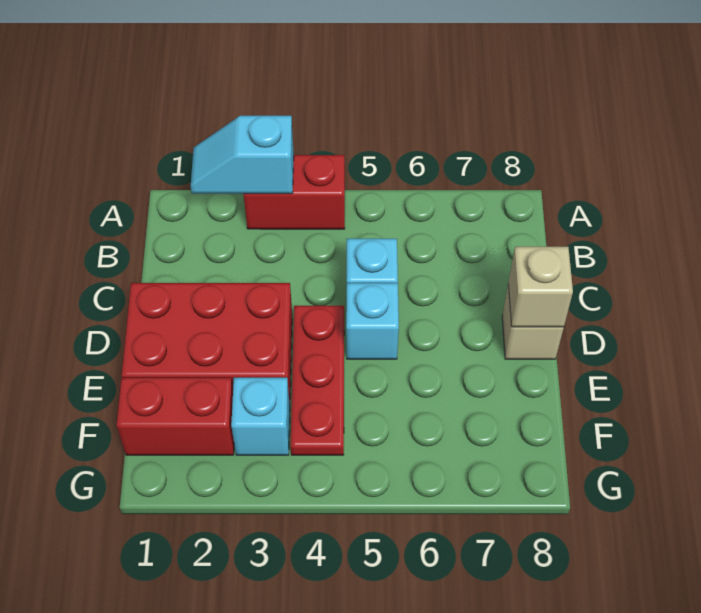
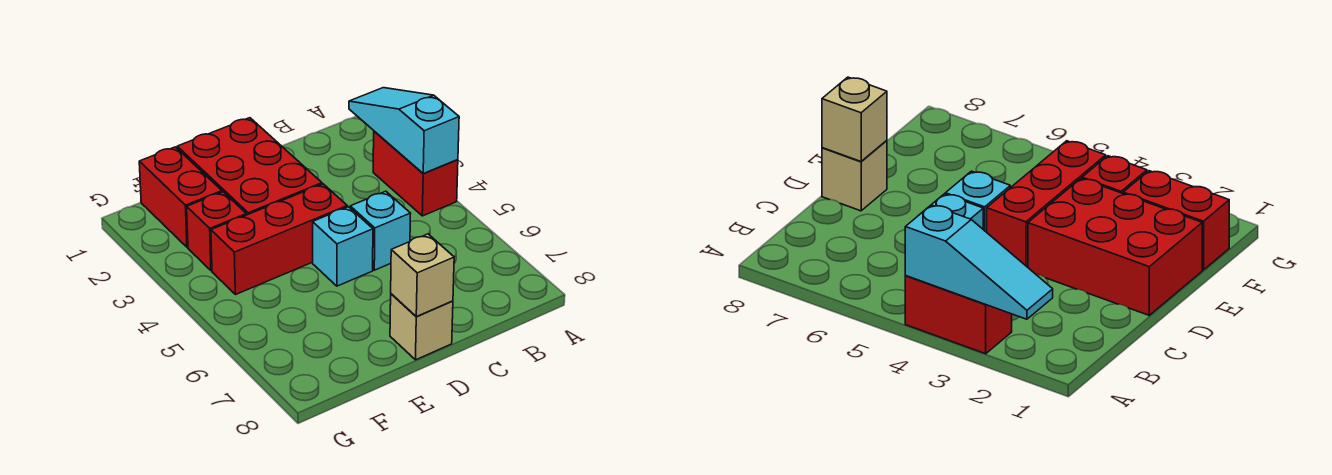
cyan 1x2 slope [191,116,294,194] -> cyan 1x3 slope [349,88,459,173]
red 1x3 plate [291,306,344,455] -> red 1x3 brick [211,184,347,295]
cyan 1x1 brick [231,378,290,455] -> red 1x1 brick [187,192,246,271]

